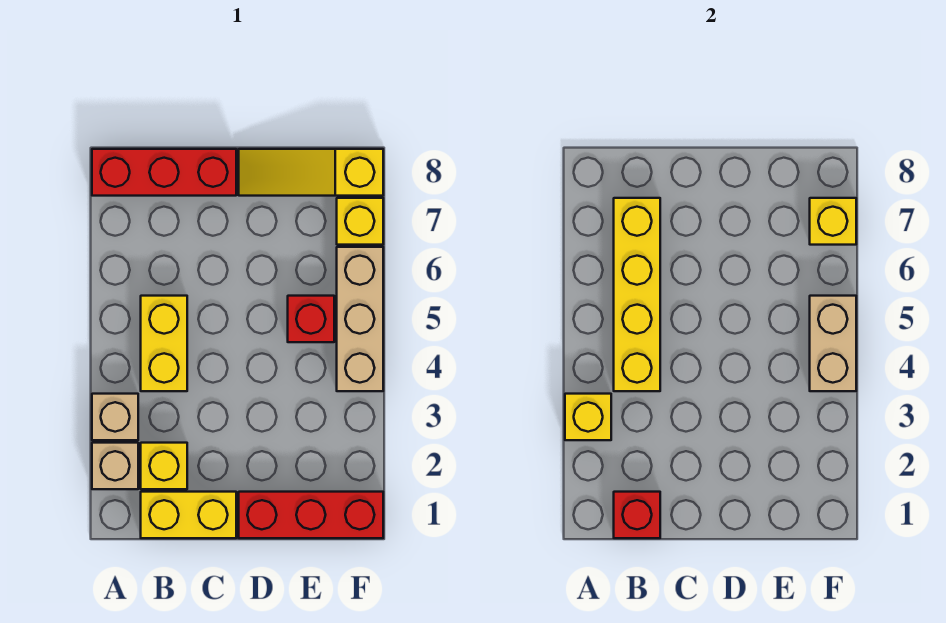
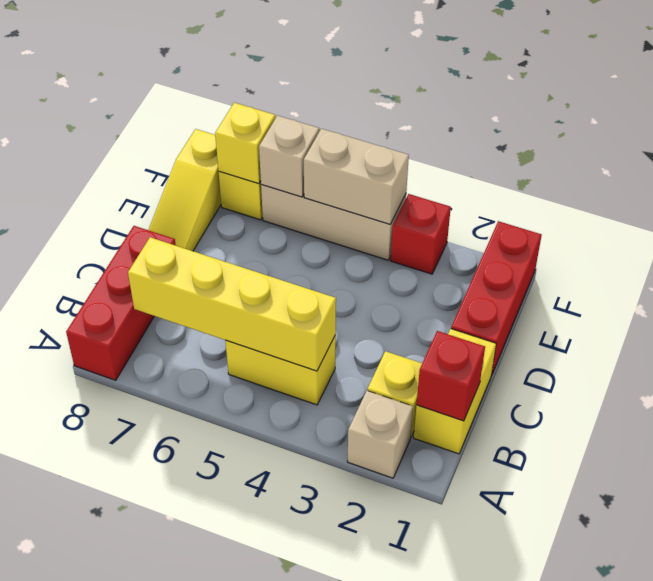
tan 1x1 brick [92,394,138,440] -> tan 1x1 brick moved to [259,116,319,197]
yellow 1x1 brick [565,394,611,440] -> none
red 1x1 brick [288,296,334,342] -> red 1x1 brick moved to [391,194,451,274]

